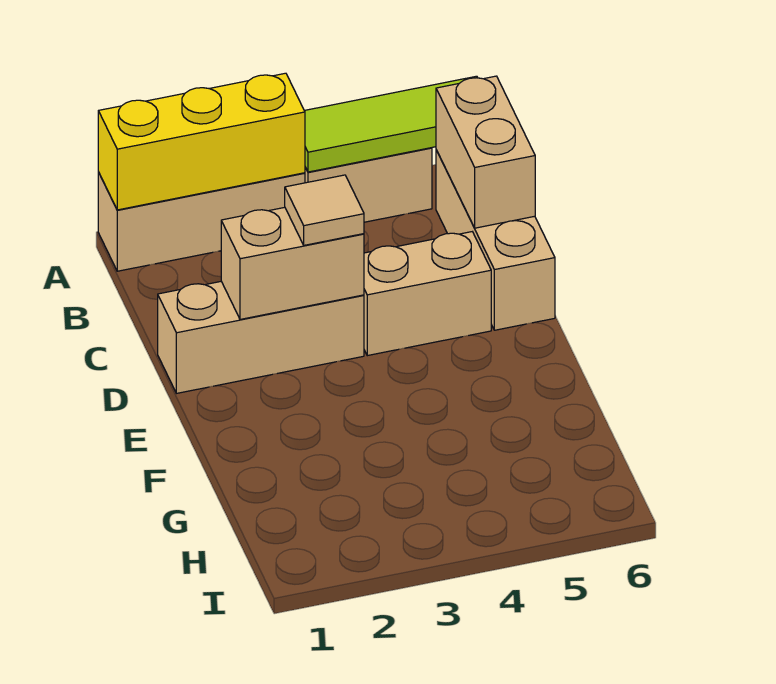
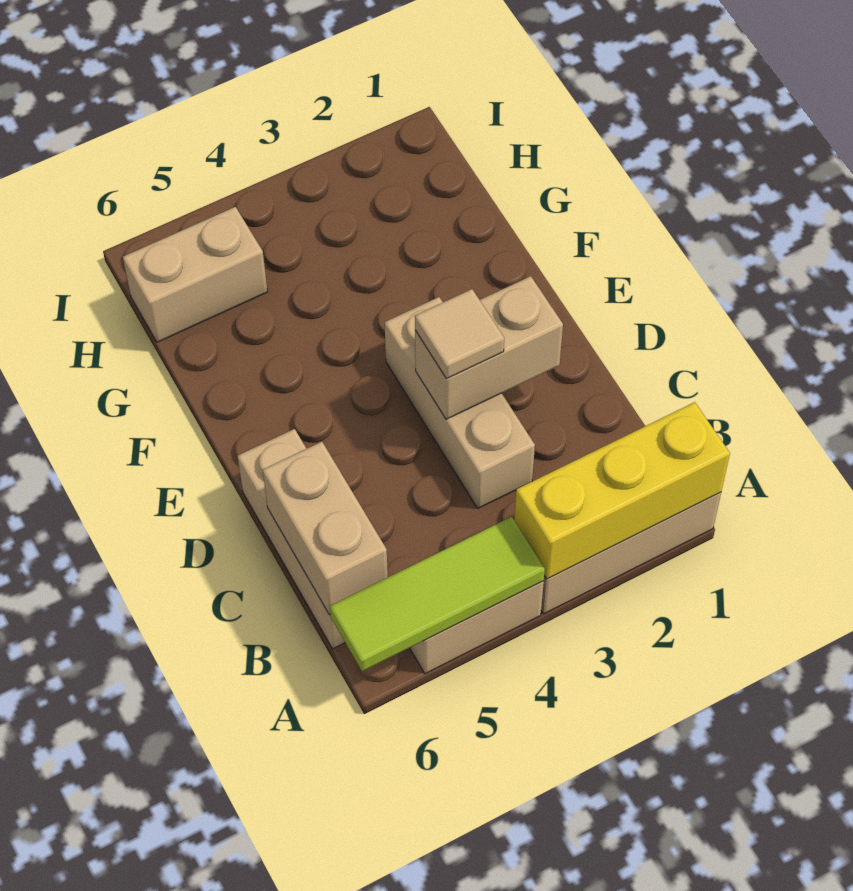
tan 1x3 brick [158,281,364,393] -> tan 1x3 brick turned to [385,297,535,508]
tan 1x2 brick [364,232,491,356] -> tan 1x2 brick moved to [123,207,267,342]

